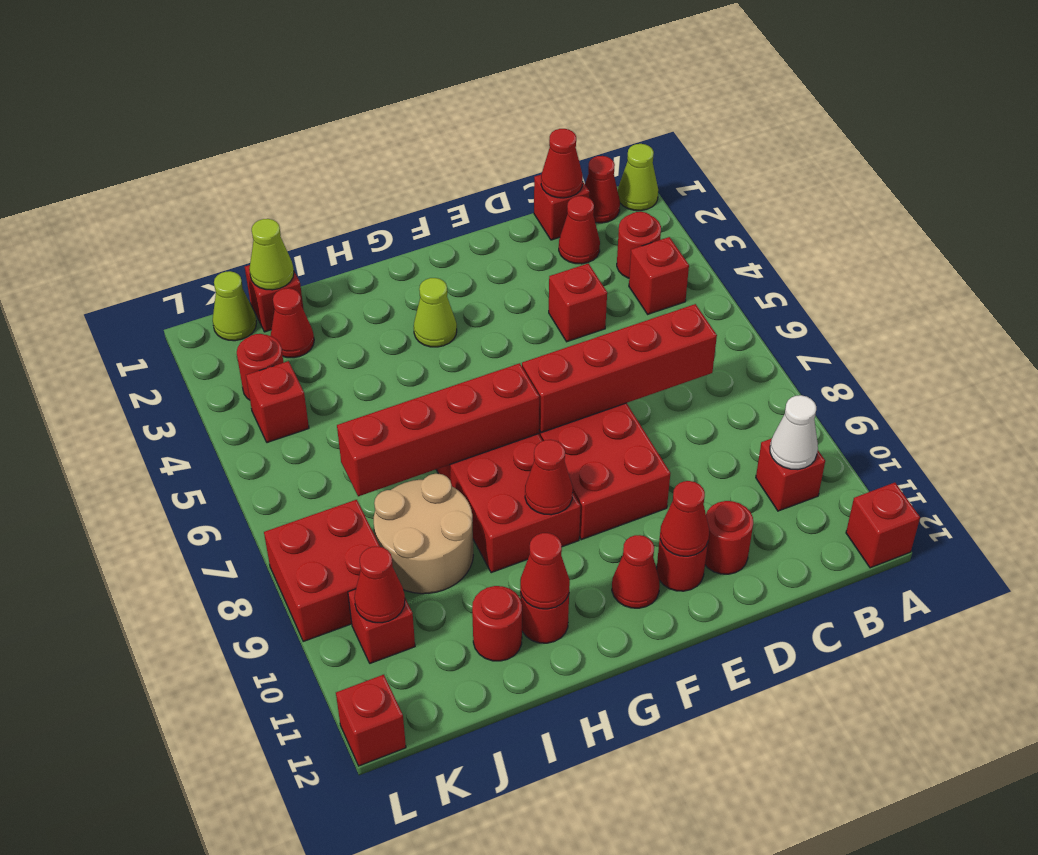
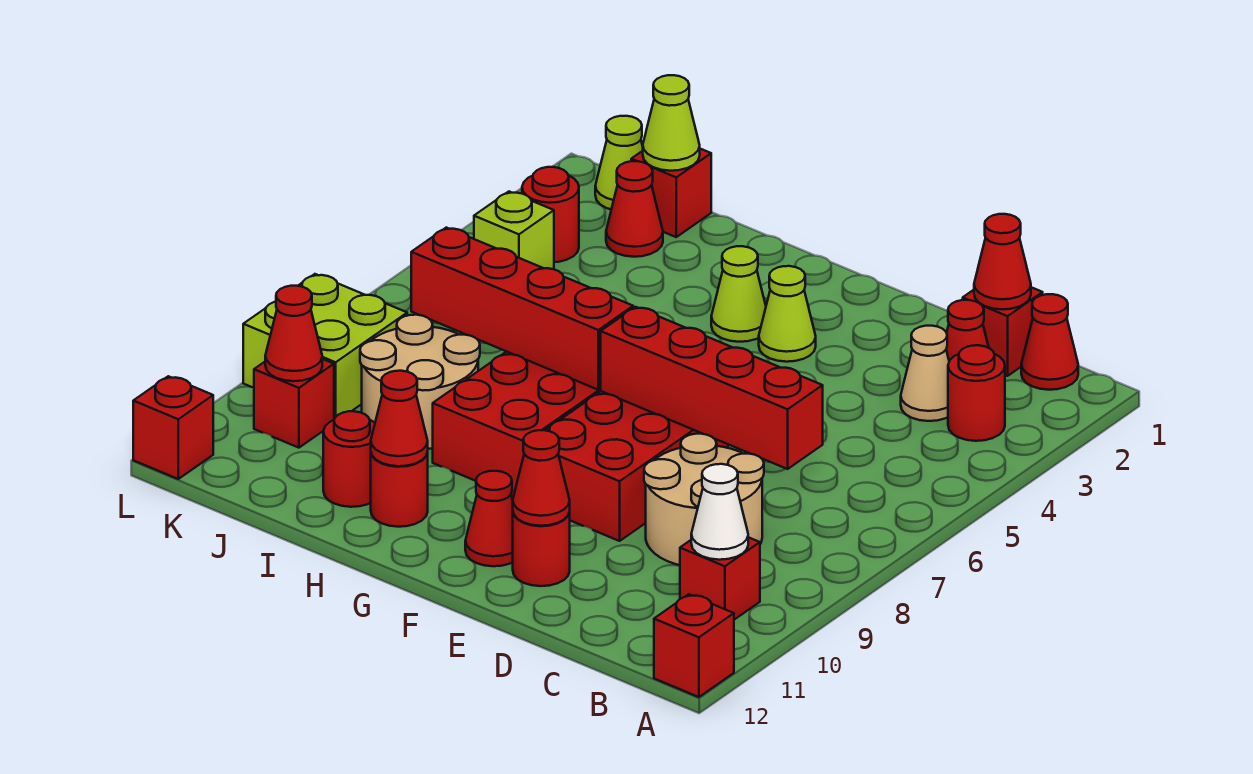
lime 1x1 cone [618,144,658,211] -> lime 1x1 cone moved to [759,266,816,362]
red 1x1 brick [629,237,689,314] -> none
none -> tan 1x1 cone [901,326,949,421]
none -> tan 2x2 round brick [644,434,764,565]
red 1x1 brick [549,264,607,342] -> none
red 1x1 round brick [705,501,753,574] -> none
red 1x1 cone [525,440,573,515] -> none
red 1x1 brick [246,361,309,443] -> lime 1x1 brick [474,192,554,269]
red 2x2 brick [264,500,380,642] -> lime 2x2 brick [243,274,407,419]

